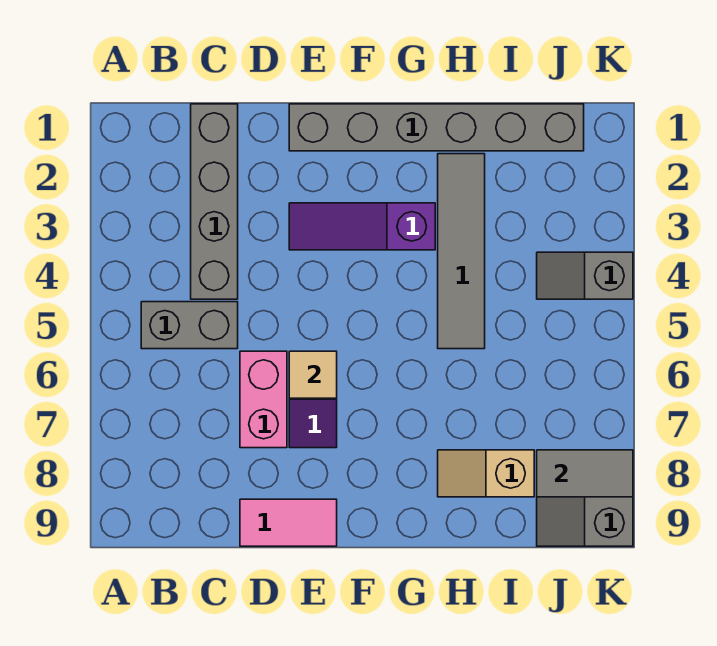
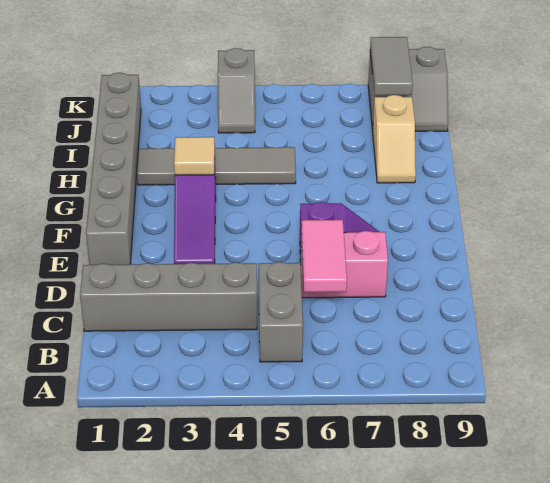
pink 1x2 tile [240,499,337,546] -> pink 1x2 tile moved to [301,220,347,292]
tan 1x1 tile [289,351,337,398] -> tan 1x1 tile moved to [174,137,215,175]

